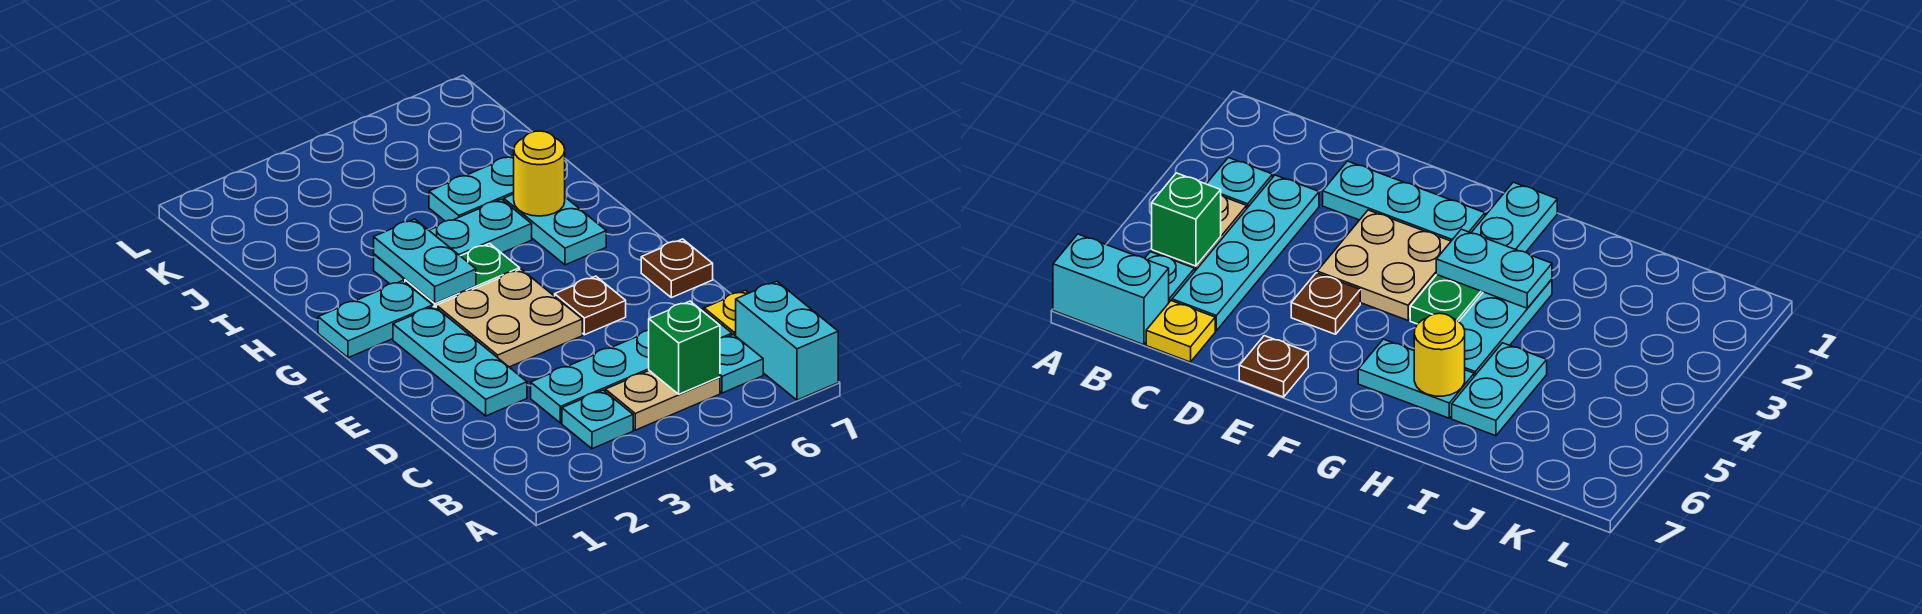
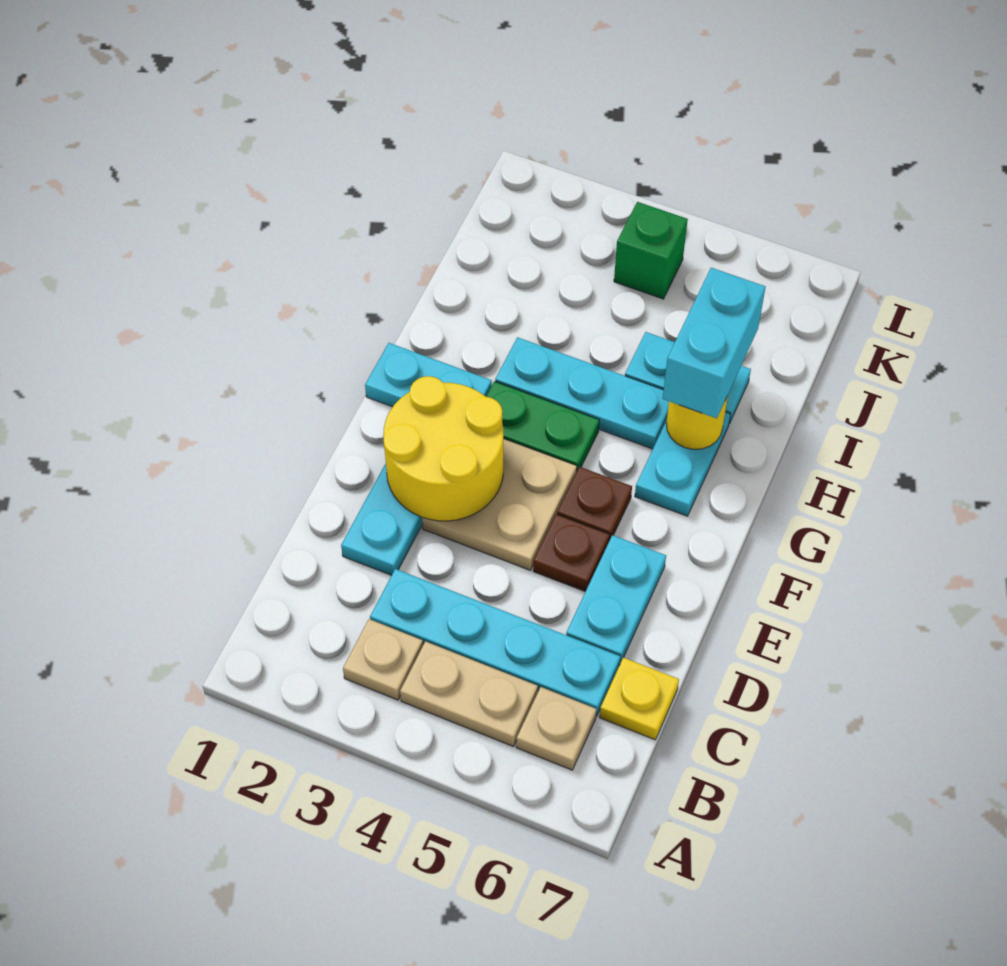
cyan 1x2 brick [736,281,838,400] -> cyan 1x2 brick moved to [663,268,765,418]
cyan 1x1 plate [562,390,633,449] -> tan 1x1 plate [343,619,423,700]
green 1x1 brick [649,301,720,394] -> green 1x1 brick moved to [614,202,688,299]
cyan 1x1 plate [720,335,763,393] -> tan 1x1 plate [516,687,596,770]
none -> yellow 2x2 round brick [383,376,503,521]
brown 1x1 plate [641,239,713,298] -> brown 1x1 plate moved to [557,467,632,541]
cyan 1x2 plate [374,219,476,303] -> cyan 1x2 plate moved to [566,535,666,663]

